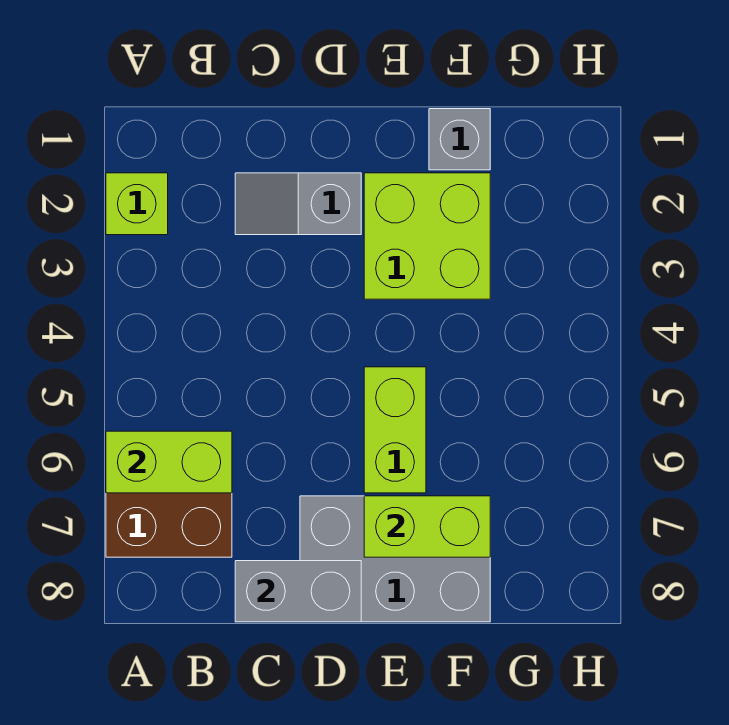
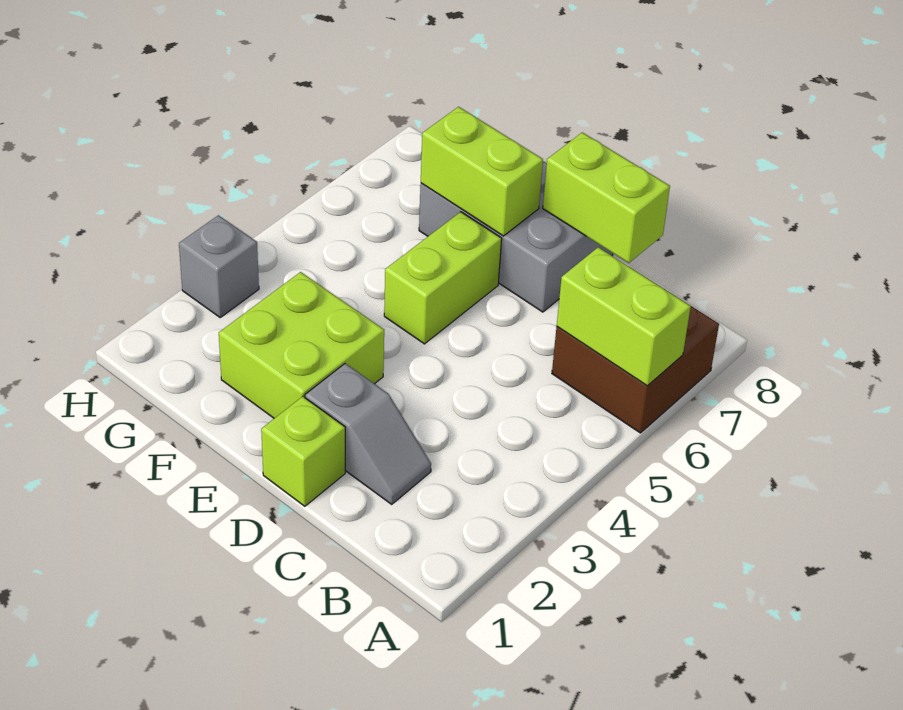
lime 1x1 brick [106,173,168,235] -> lime 1x1 brick moved to [261,396,345,506]
grey 1x2 brick [235,561,361,622] -> lime 1x2 brick [543,132,670,263]
grey 1x1 brick [429,109,490,170] -> grey 1x1 brick moved to [179,215,259,317]

